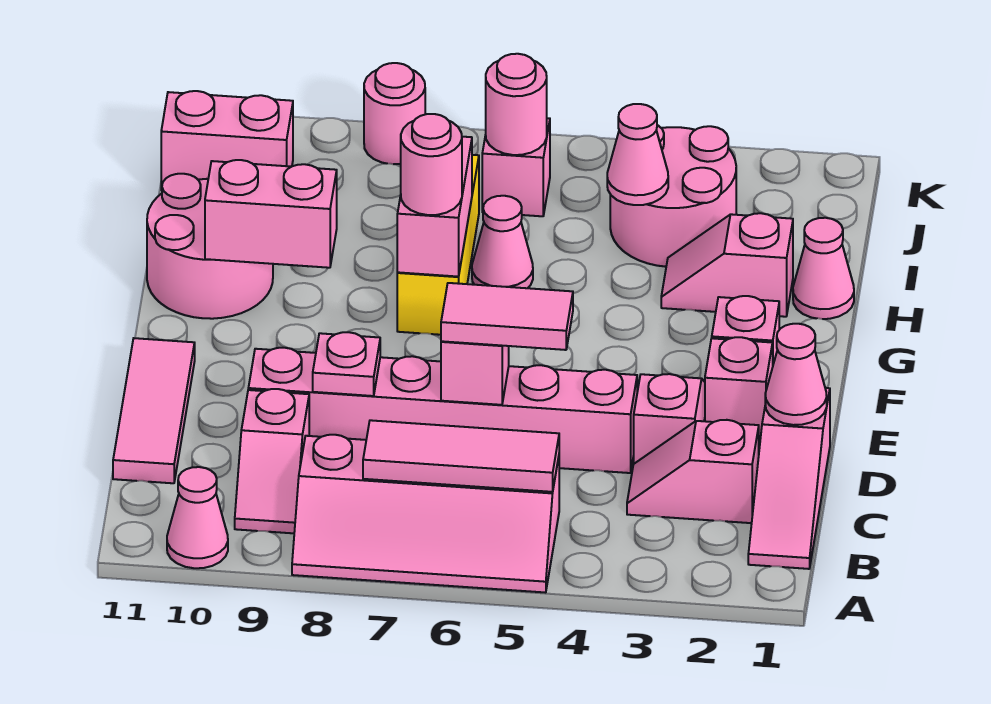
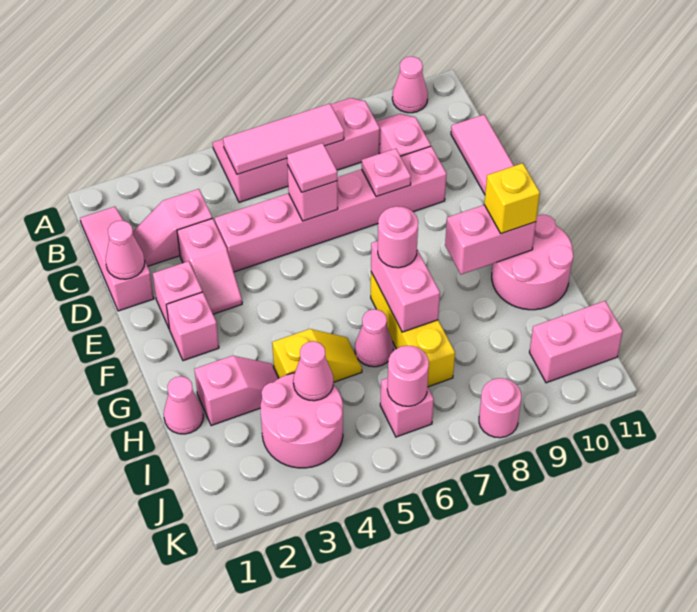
pink 1x2 slope [627,420,759,523] -> pink 1x2 slope turned to [133,189,212,266]
pink 1x2 tile [441,283,573,350] -> pink 1x1 tile [287,143,337,192]
none -> yellow 1x1 brick [484,163,540,234]
none -> yellow 1x2 slope [272,329,362,383]

